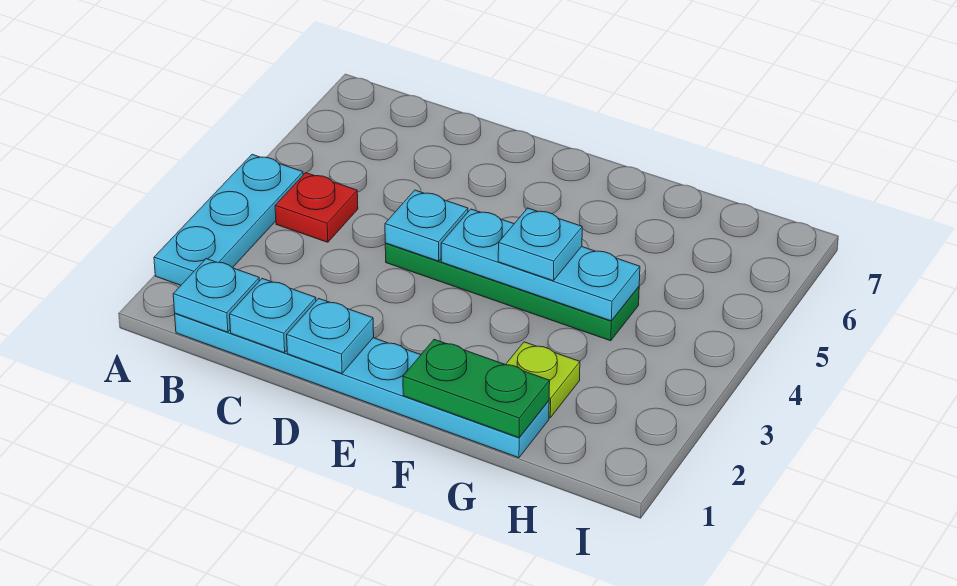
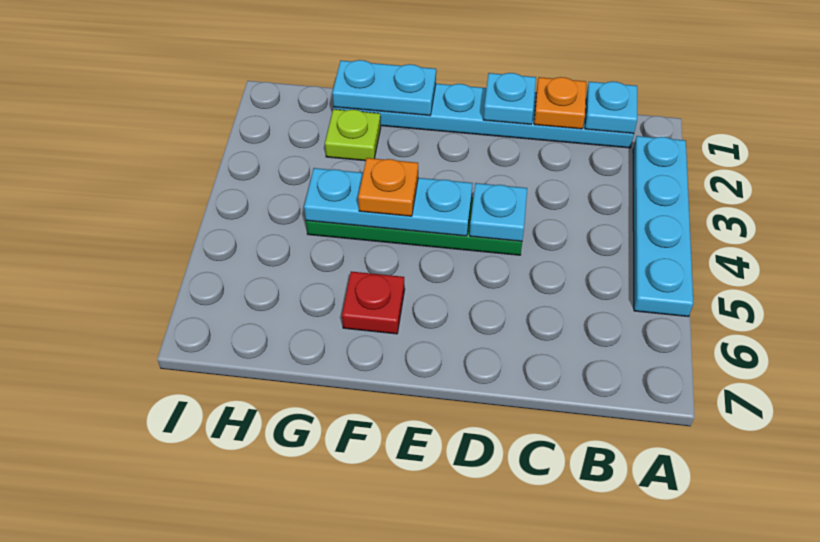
cyan 1x3 plate [154,154,303,285] -> cyan 1x4 plate [633,136,693,317]
red 1x1 plate [275,173,358,242] -> red 1x1 plate moved to [342,272,405,334]
cyan 1x1 plate [230,279,316,353] -> orange 1x1 plate [534,77,586,129]
green 1x2 plate [403,339,550,438] -> cyan 1x2 plate [332,60,436,116]
cyan 1x1 plate [498,208,582,281] -> orange 1x1 plate [358,158,418,216]

